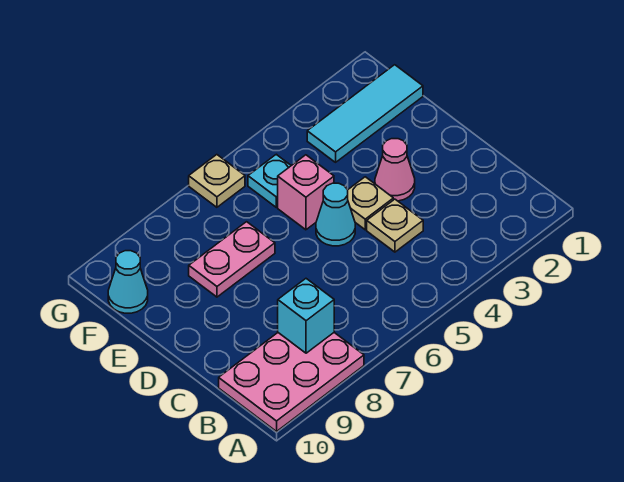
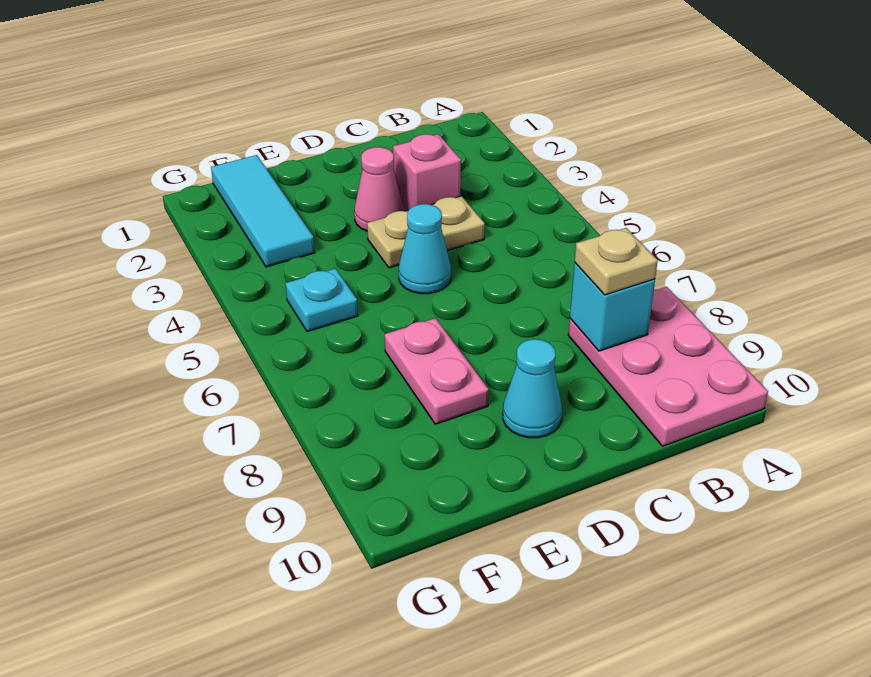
pink 1x1 brick [278,155,334,230] -> pink 1x1 brick moved to [393,134,461,211]
cyan 1x1 cone [108,251,148,313] -> cyan 1x1 cone moved to [503,339,562,438]
tan 1x1 plate [189,155,245,207] -> tan 1x1 plate moved to [575,228,658,295]

